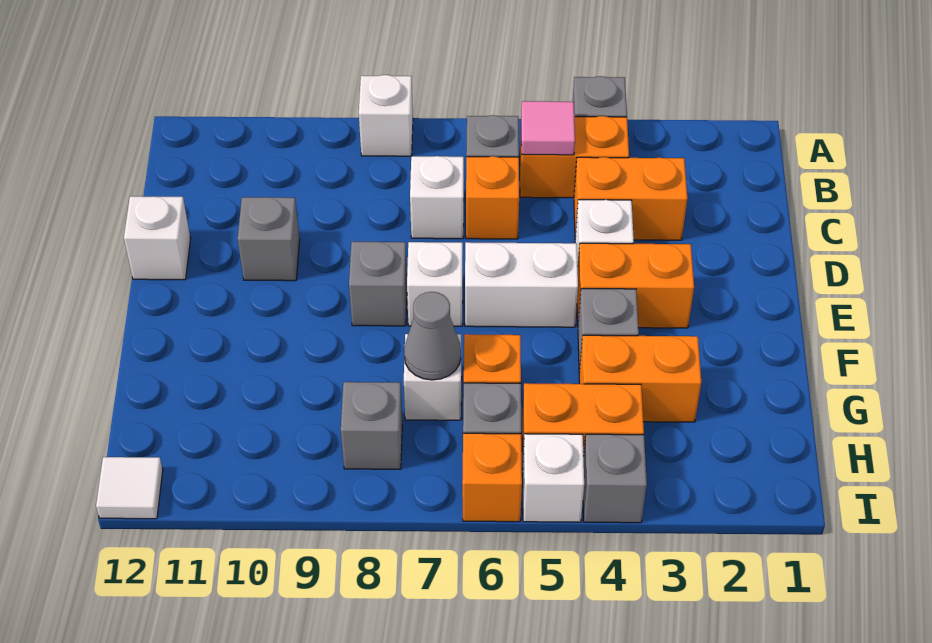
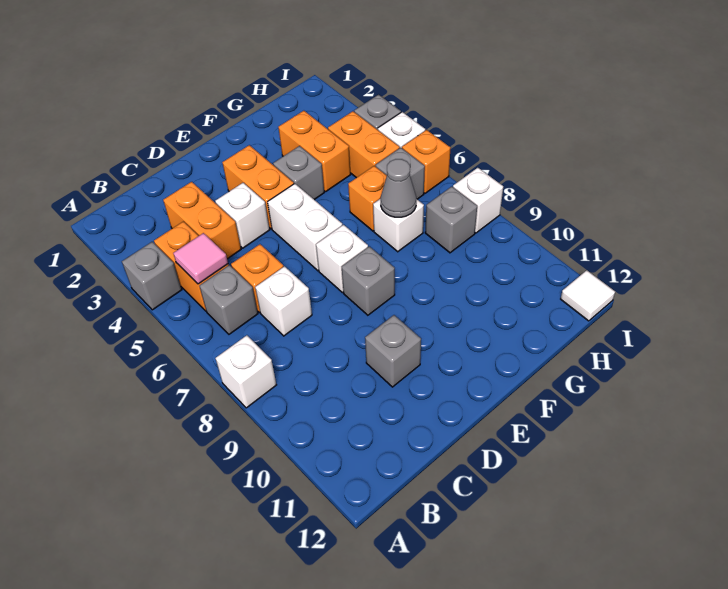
white 1x1 brick [124,196,191,280] -> white 1x1 brick moved to [453,168,503,233]

